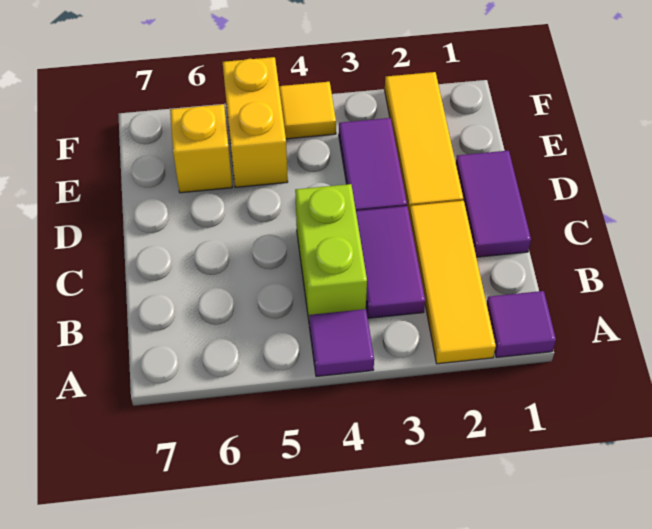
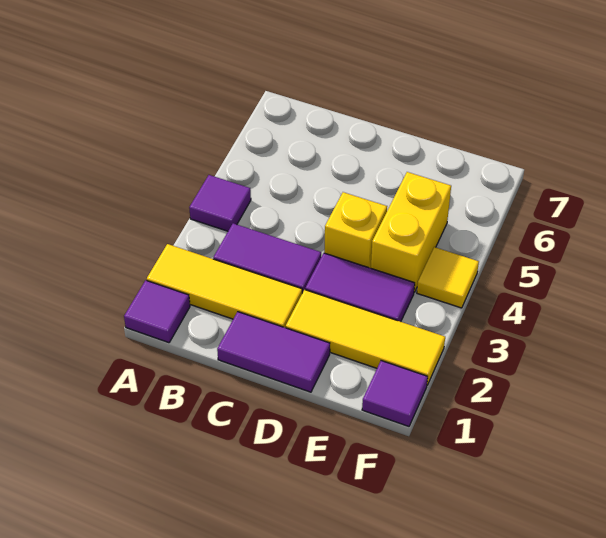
lime 1x2 brick [295,184,367,320] -> none
yellow 1x2 brick [223,57,288,187] -> yellow 1x2 brick turned to [371,172,451,292]
yellow 1x1 brick [170,104,232,193] -> yellow 1x1 brick moved to [324,192,387,268]
none -> purple 1x1 tile [362,361,428,426]

